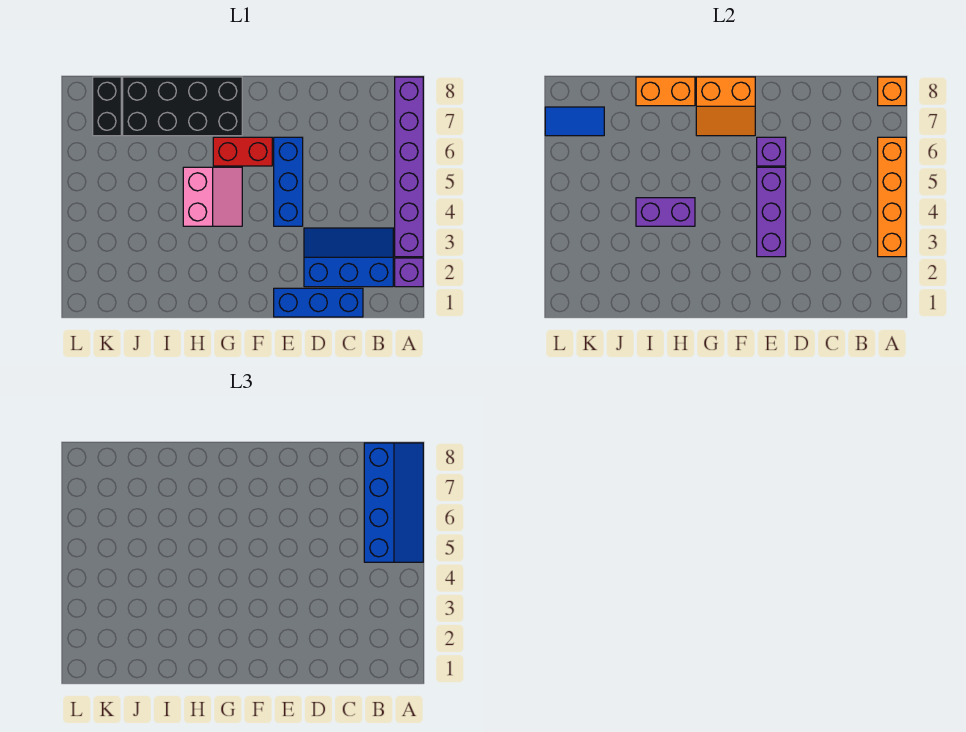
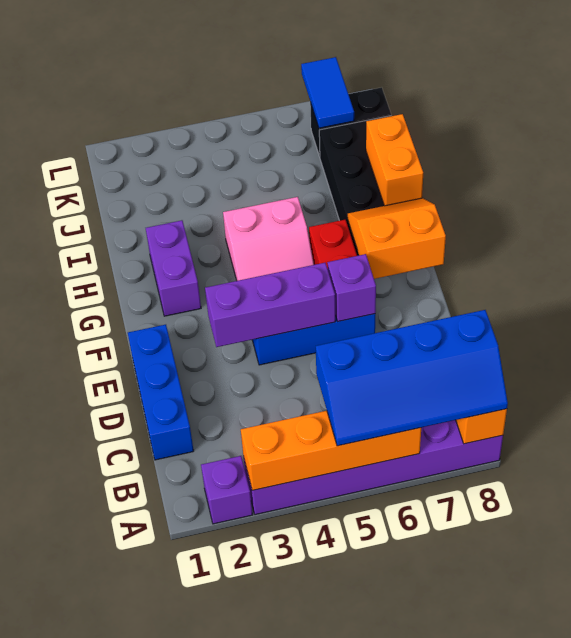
blue 2x3 slope [304,228,393,287] -> none
orange 2x2 slope [696,77,755,136] -> orange 2x2 slope turned to [348,198,446,279]
purple 1x2 brick [636,198,695,226] -> purple 1x2 brick moved to [146,220,201,316]

